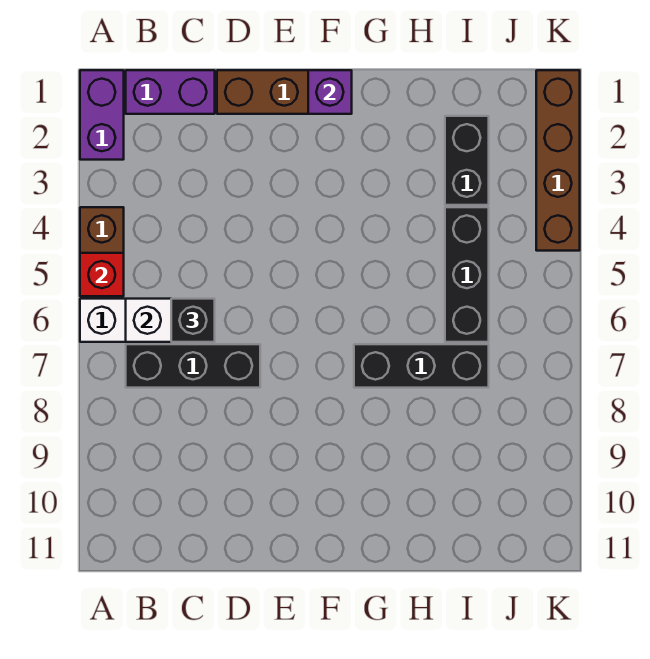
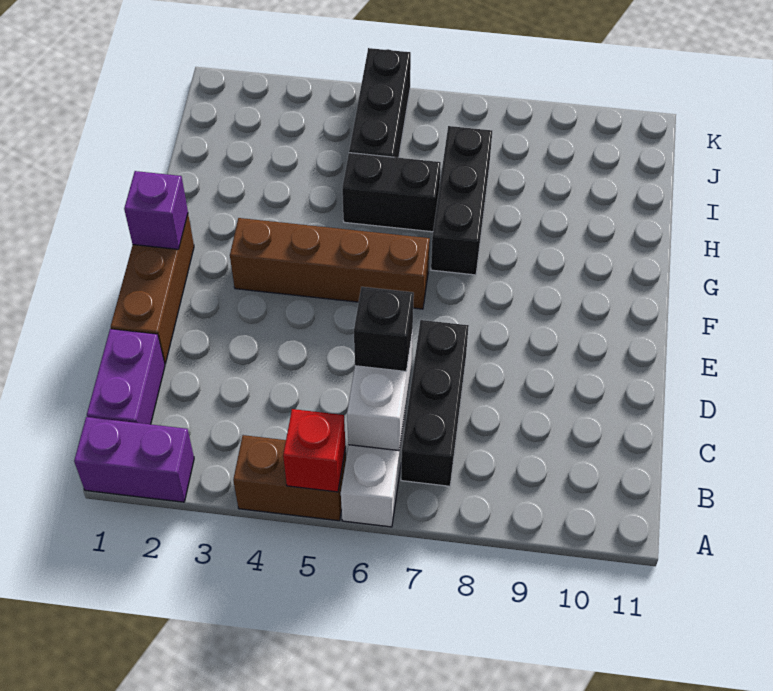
black 1x2 brick [445,116,489,205] -> black 1x2 brick moved to [342,153,441,232]
black 1x3 brick [445,207,489,342] -> black 1x3 brick turned to [349,48,411,158]
brown 1x4 brick [536,70,580,251] -> brown 1x4 brick moved to [230,218,430,309]

